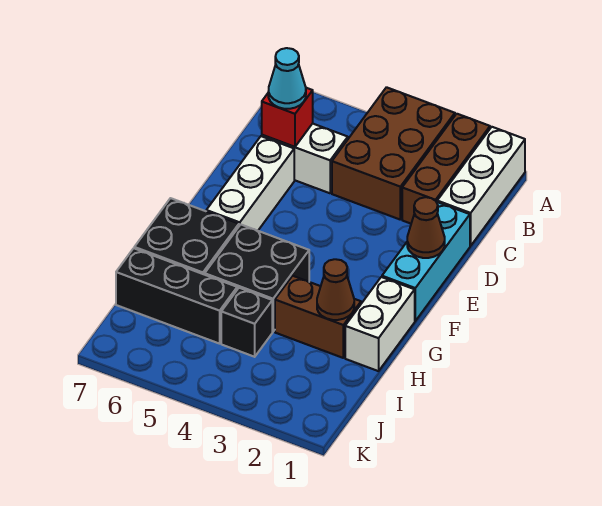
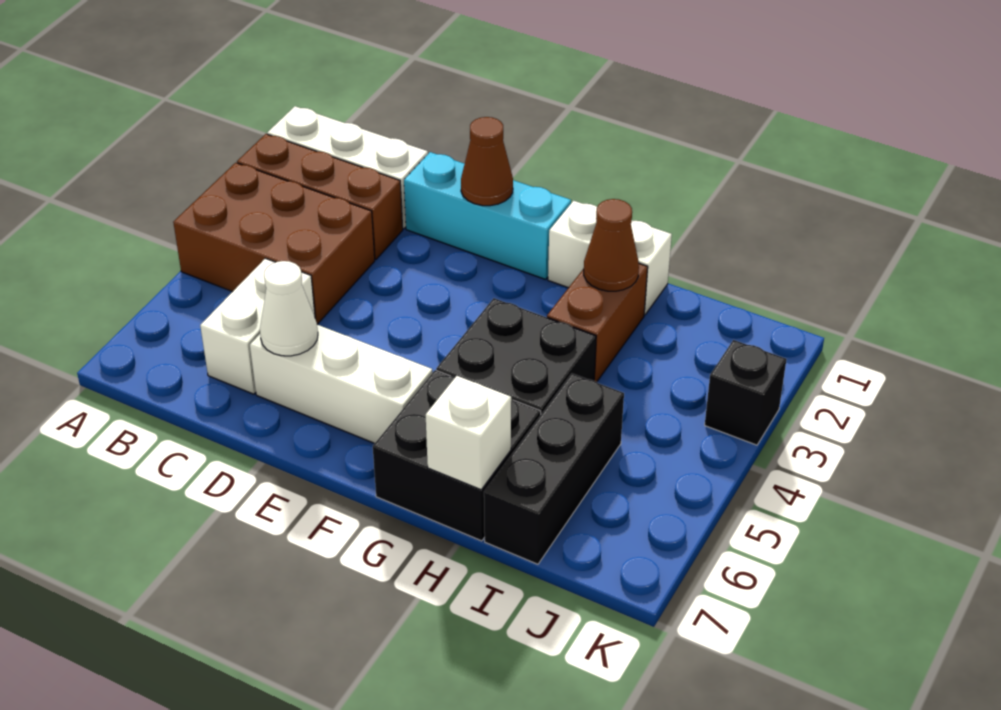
red 1x1 brick [262,88,313,147] -> none
cyan 1x1 cone [268,48,306,109] -> none
none -> white 1x1 cone [260,261,318,356]
none -> white 1x1 brick [426,376,511,490]
black 1x1 brick [221,288,272,357] -> black 1x1 brick moved to [705,340,787,445]

